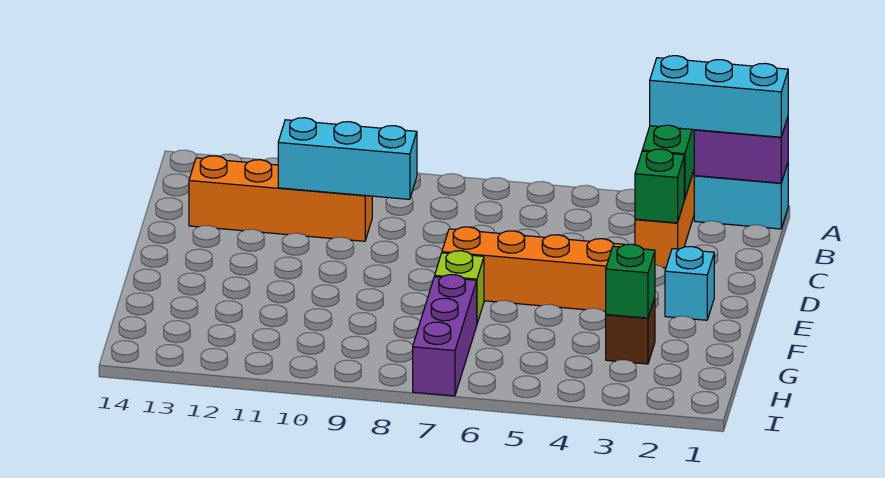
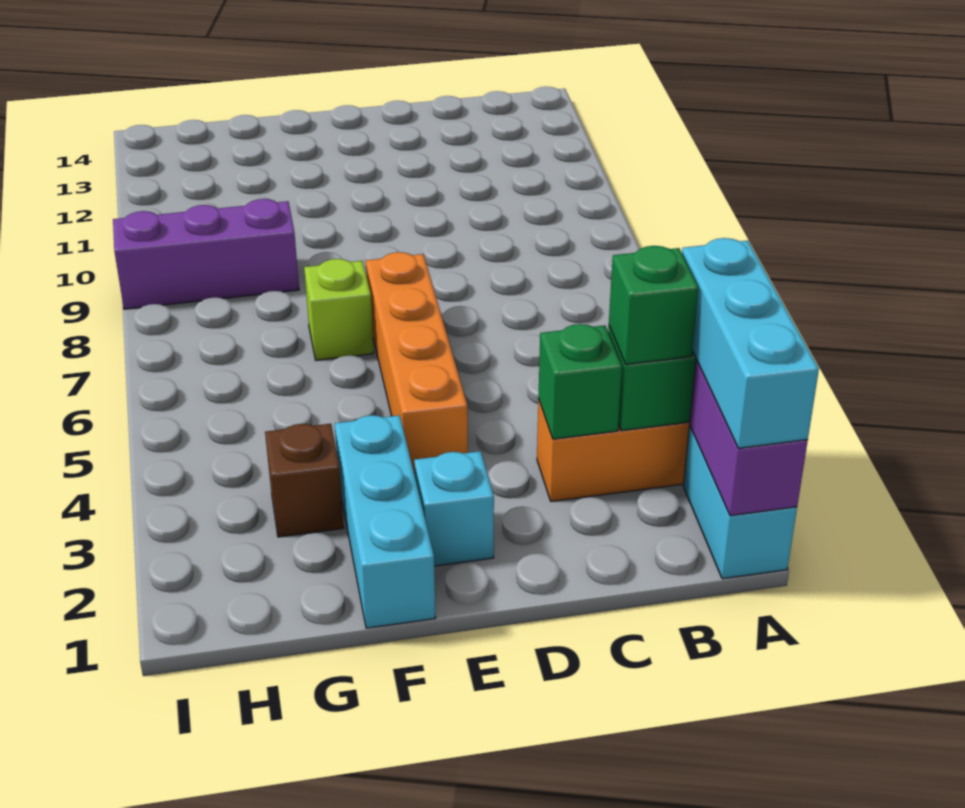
cyan 1x3 brick [278,118,417,199] -> cyan 1x3 brick moved to [335,415,436,628]
orange 1x4 brick [189,156,372,241] -> none
green 1x1 brick [606,244,655,318] -> green 1x1 brick moved to [609,246,698,365]
purple 1x3 brick [413,275,477,396] -> purple 1x3 brick moved to [113,199,299,309]

